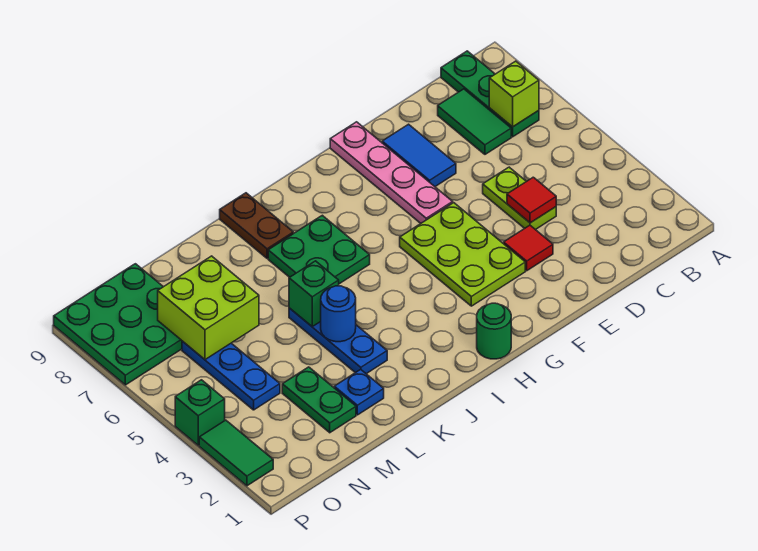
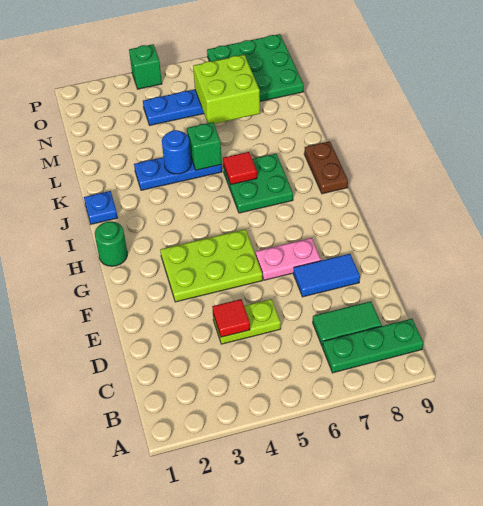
lime 1x1 brick [489,61,539,127] -> none
red 1x1 tile [504,225,553,271] -> red 1x1 tile moved to [223,152,257,184]
pink 1x4 plate [330,122,453,223] -> pink 1x2 plate [256,238,321,280]
brown 1x2 plate [220,193,293,258] -> brown 1x2 plate turned to [304,141,348,194]
blue 1x1 plate [334,369,384,415] -> blue 1x1 plate moved to [84,191,118,224]
green 1x2 plate [282,367,356,433] -> none
green 1x2 tile [199,420,273,486] -> none

